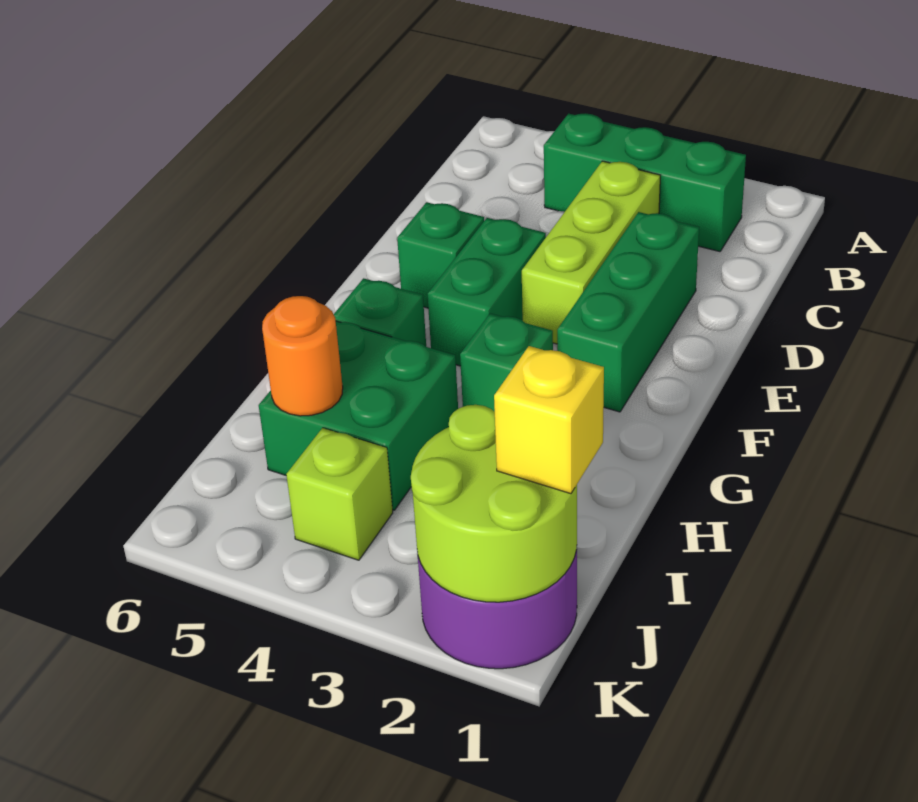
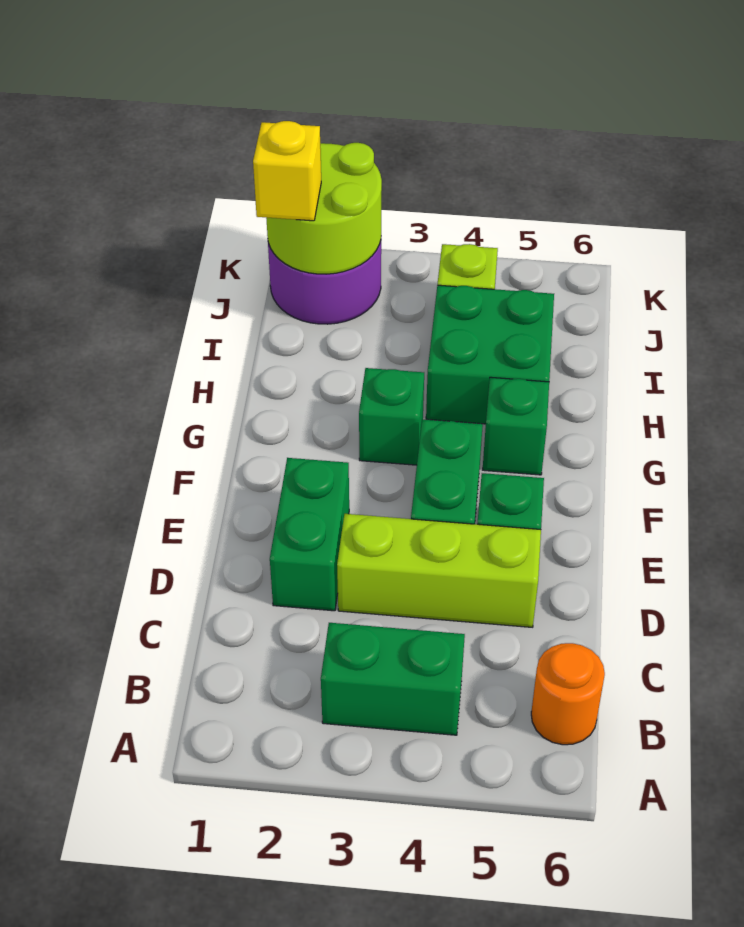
green 1x3 brick [544,113,746,252] -> green 1x2 brick [321,623,465,735]
lime 1x3 brick [522,161,660,344] -> lime 1x3 brick turned to [337,514,541,627]
green 1x3 brick [557,212,699,412] -> green 1x2 brick [270,458,349,611]
orange 1x1 round brick [262,296,343,416] -> orange 1x1 round brick moved to [531,643,605,745]

